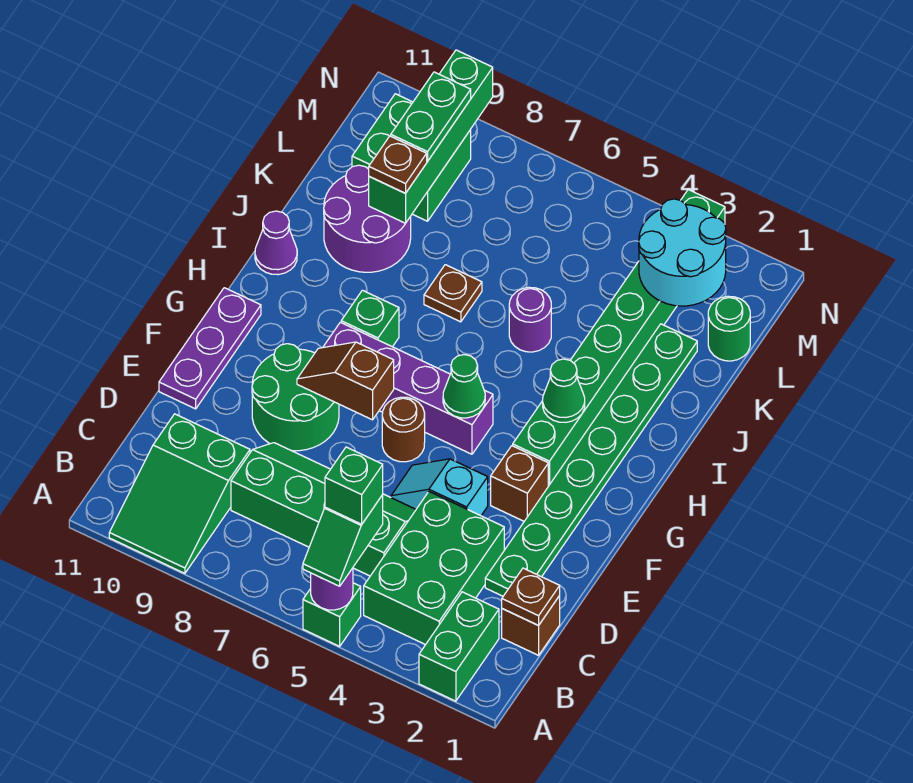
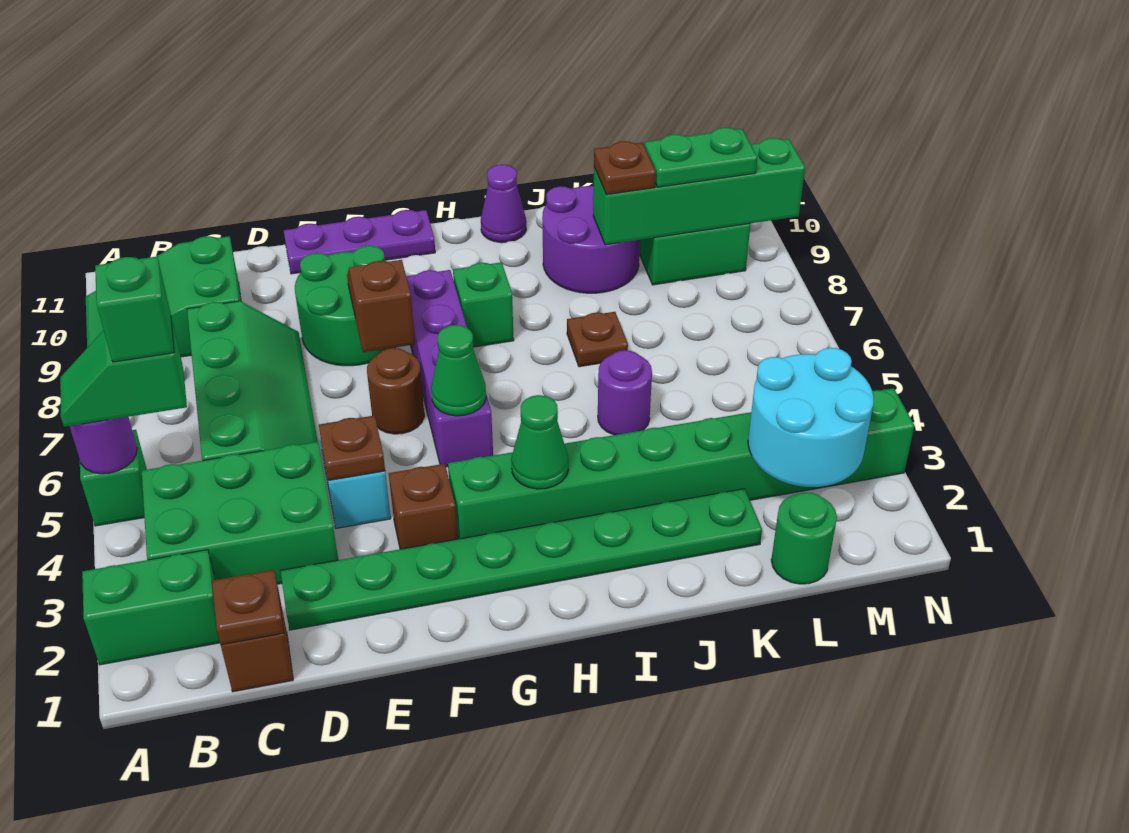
none -> brown 1x1 plate [319,415,385,481]

